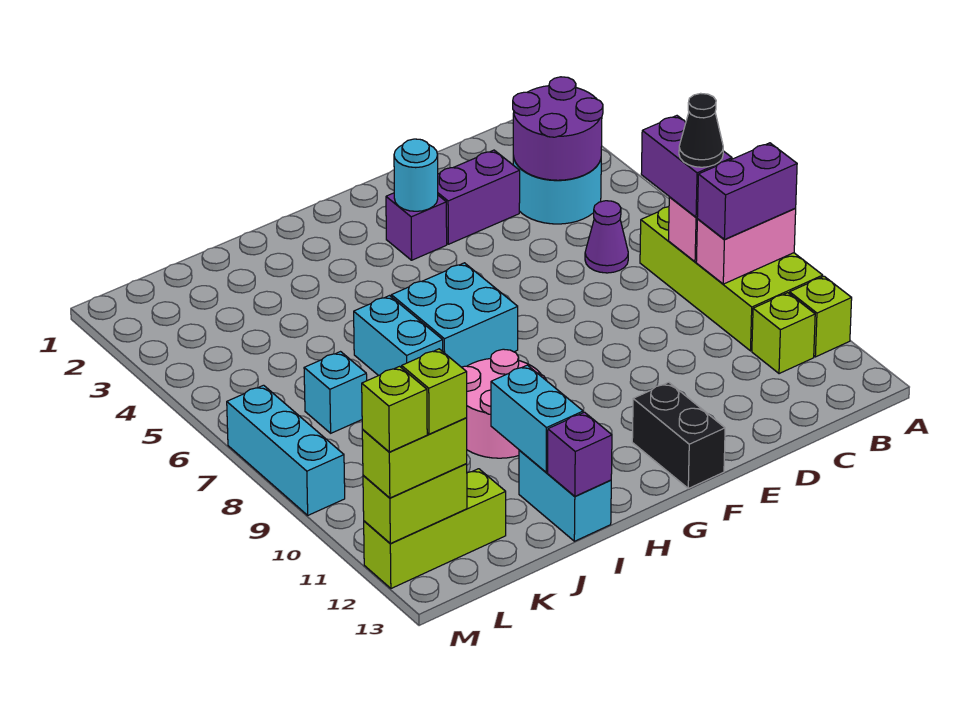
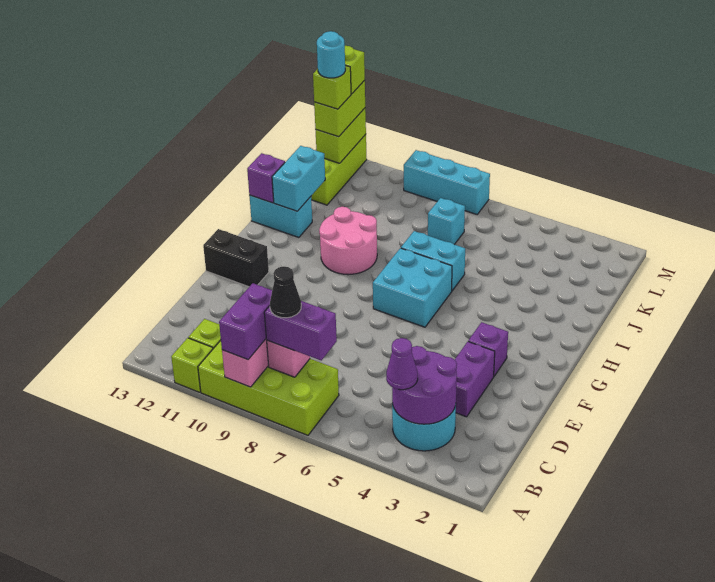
purple 1x1 cone [585,201,628,273] -> purple 1x1 cone moved to [386,338,418,390]
cyan 1x1 round brick [394,139,438,211] -> cyan 1x1 round brick moved to [317,31,345,78]
cyan 1x2 brick [491,365,583,472] -> cyan 1x2 brick turned to [272,146,325,211]

